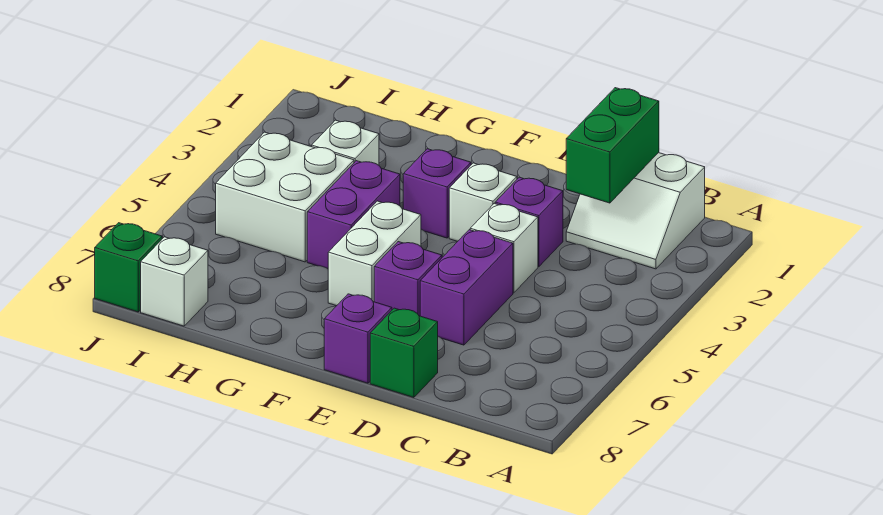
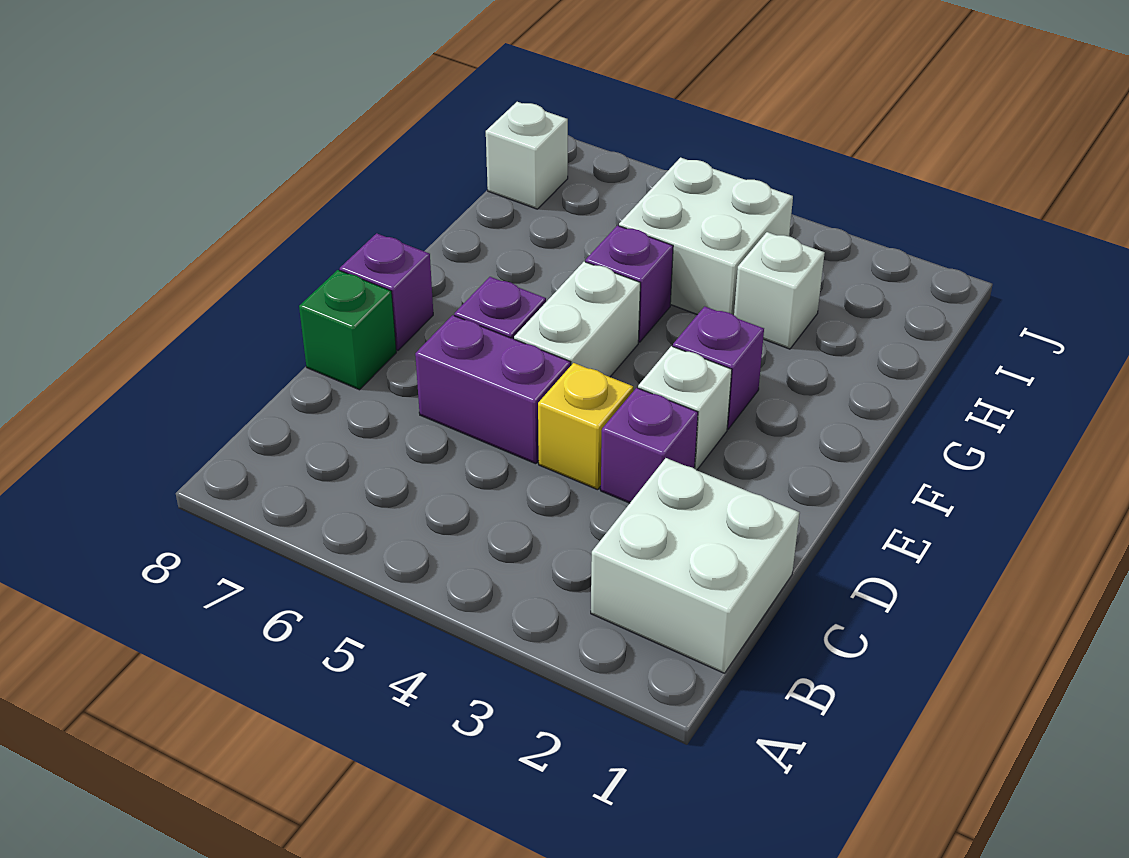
white 2x2 slope [566,153,705,269] -> white 2x2 brick [591,458,800,673]
green 1x2 brick [566,88,659,203] -> none
white 1x1 brick [470,203,538,293] -> yellow 1x1 brick [538,363,633,490]
white 1x2 brick [328,201,421,306] -> white 1x2 brick turned to [514,262,640,377]
purple 1x2 brick [307,161,400,269] -> purple 1x1 brick [585,225,673,342]
green 1x1 brick [95,223,162,312] -> none

